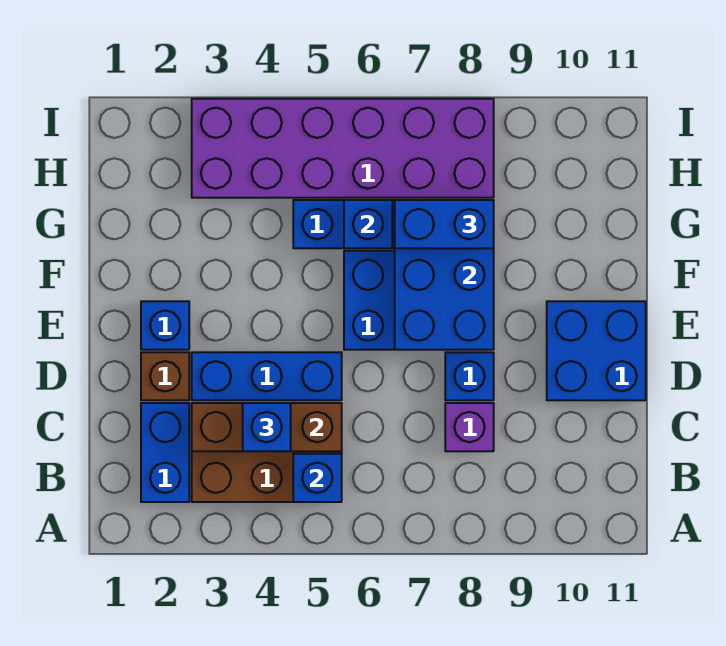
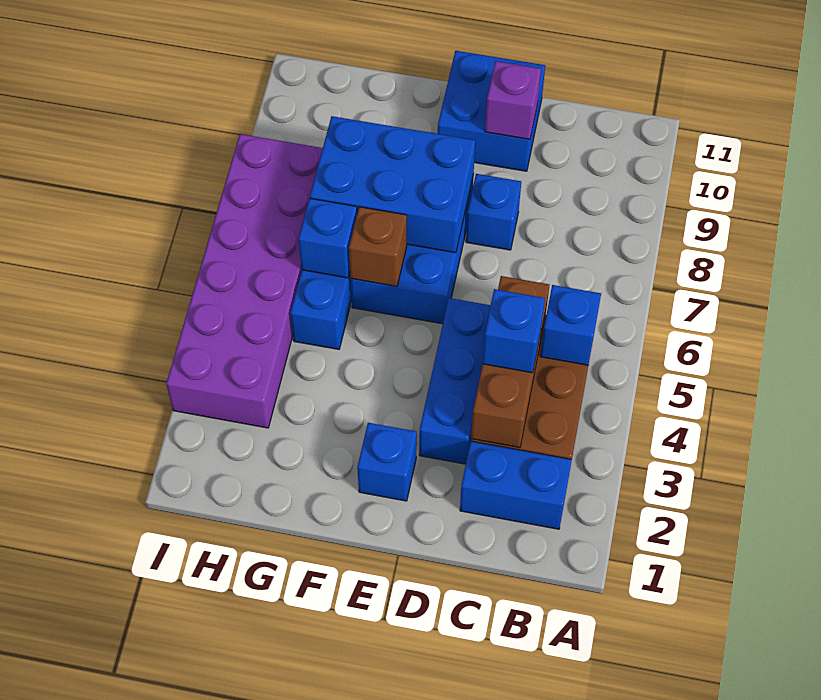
purple 1x1 brick [445,403,494,451] -> purple 1x1 brick moved to [485,61,541,139]
brown 1x1 brick [141,352,189,400] -> brown 1x1 brick moved to [349,207,407,286]
blue 1x2 brick [395,200,494,248] -> none

